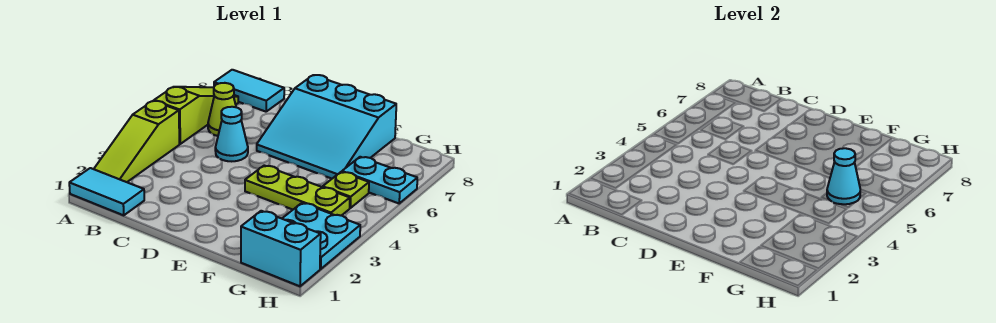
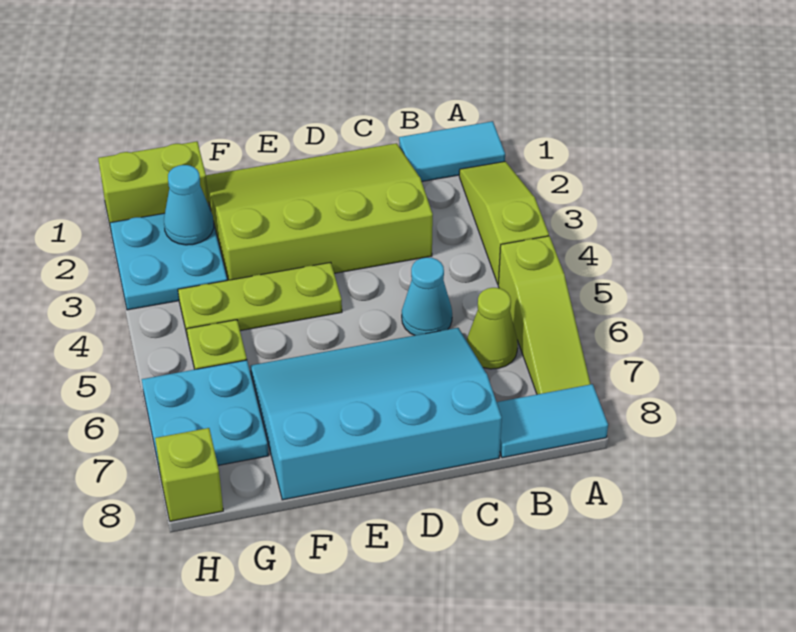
none -> lime 3x4 slope [206,143,433,280]
cyan 3x3 slope [257,75,396,179] -> cyan 3x4 slope [250,328,502,500]
cyan 1x2 brick [241,211,321,286] -> lime 1x2 brick [98,142,209,229]
cyan 1x1 cone [827,148,860,204] -> cyan 1x1 cone moved to [164,165,214,245]
cyan 1x2 plate [342,157,417,203] -> cyan 2x2 plate [142,360,269,471]
none -> lime 1x1 brick [155,428,223,521]

